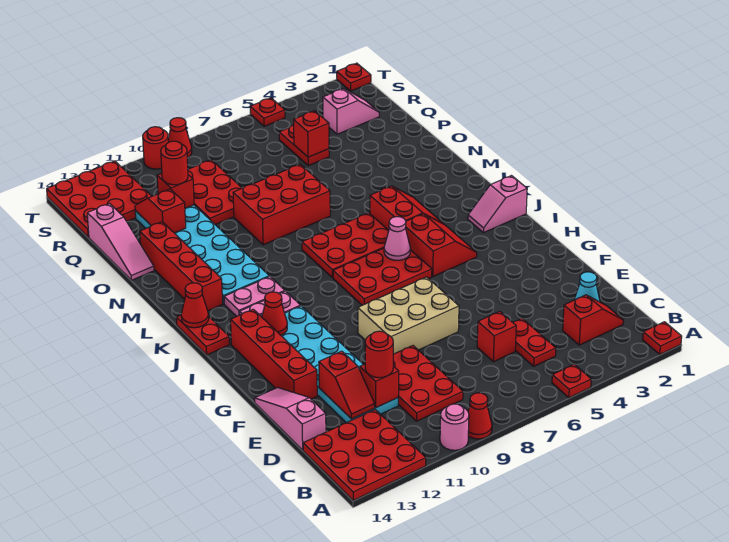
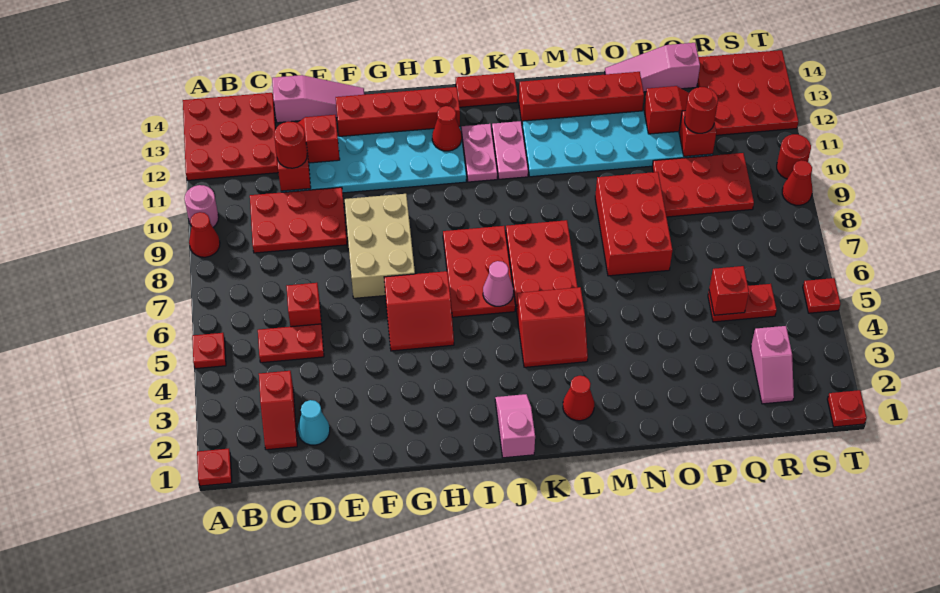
red 2x2 slope [405,214,477,276] -> red 2x2 slope moved to [384,271,454,351]
red 1x1 cone [181,283,209,328] -> red 1x1 cone moved to [563,376,594,421]

